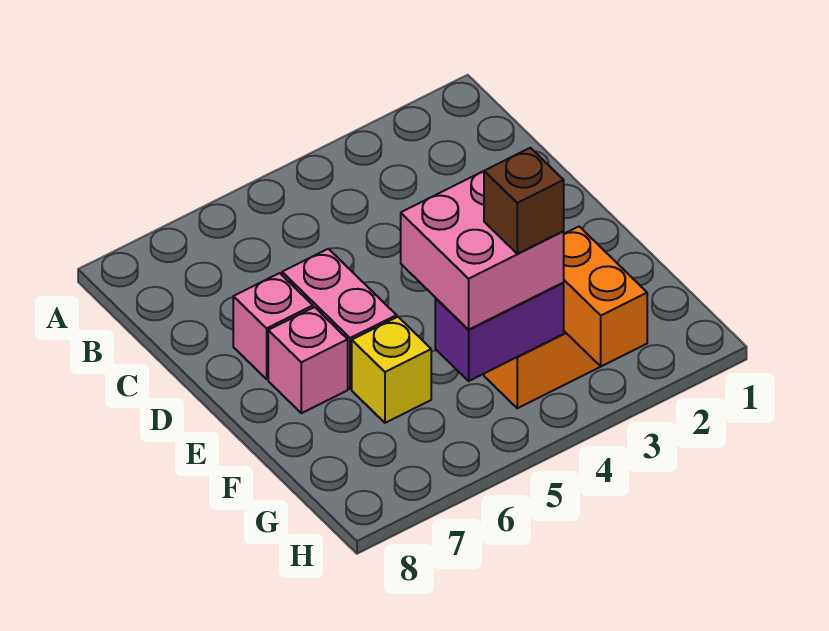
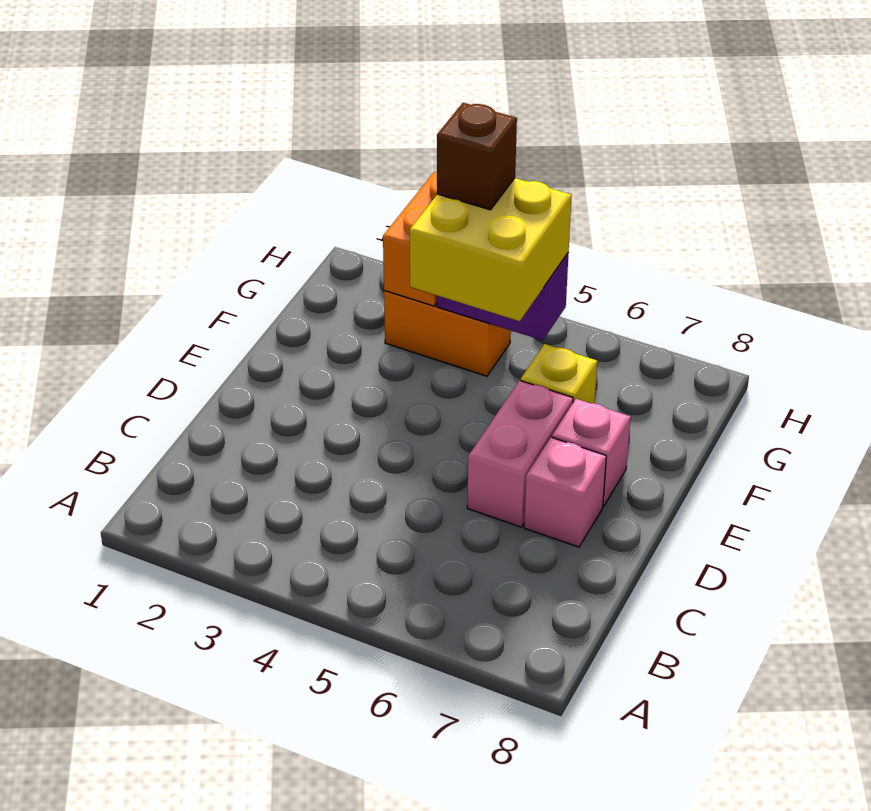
pink 2x2 brick [401,171,564,329] -> yellow 2x2 brick [409,178,572,321]

